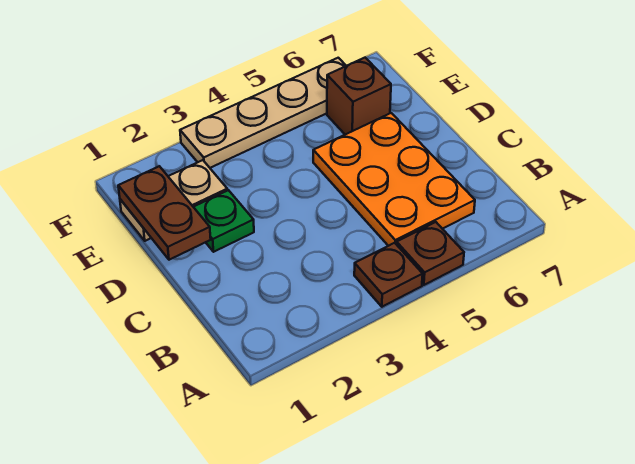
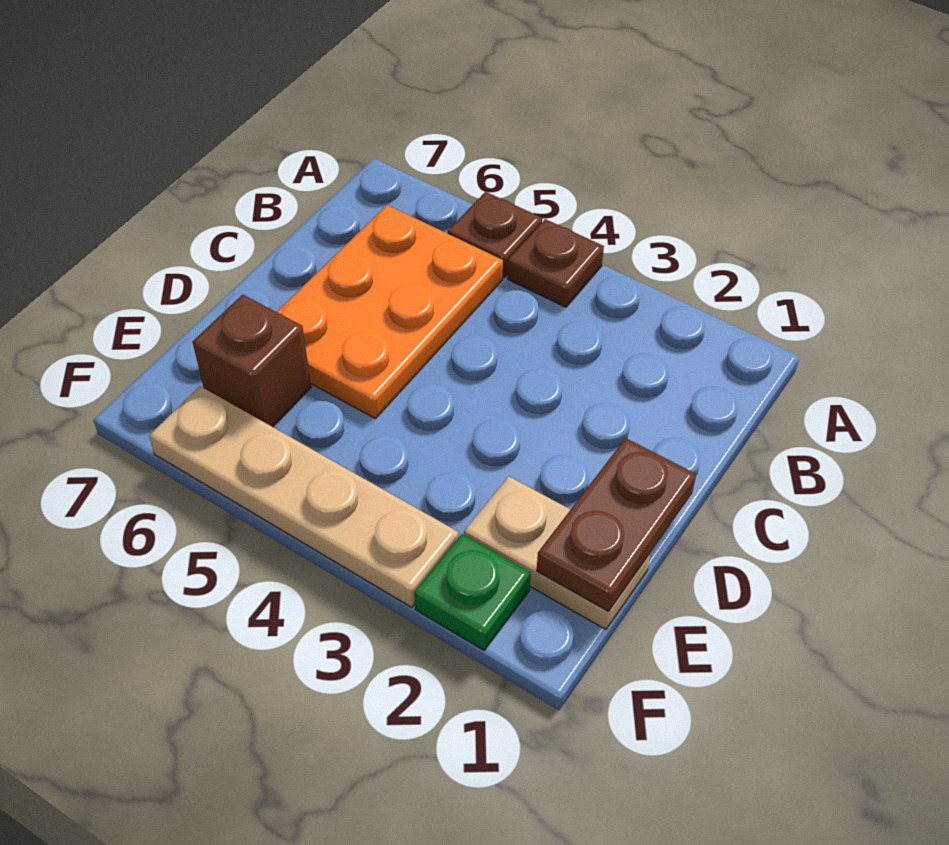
green 1x1 plate [194,190,254,252] -> green 1x1 plate moved to [414,534,531,650]

